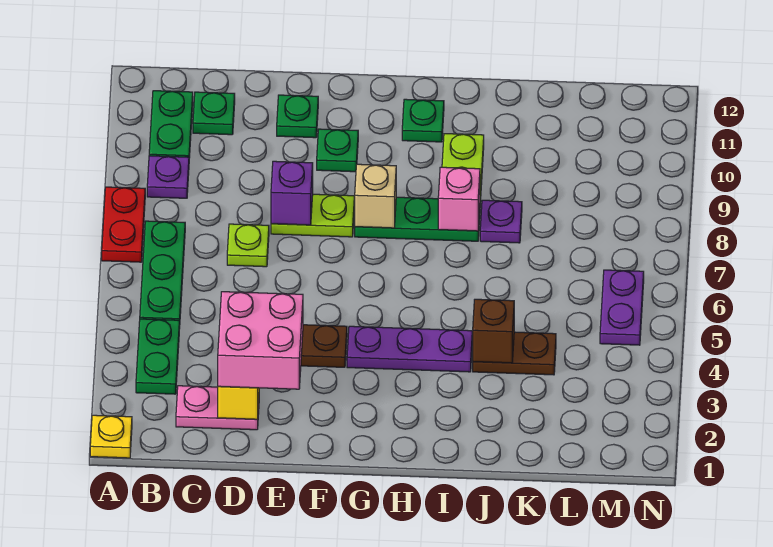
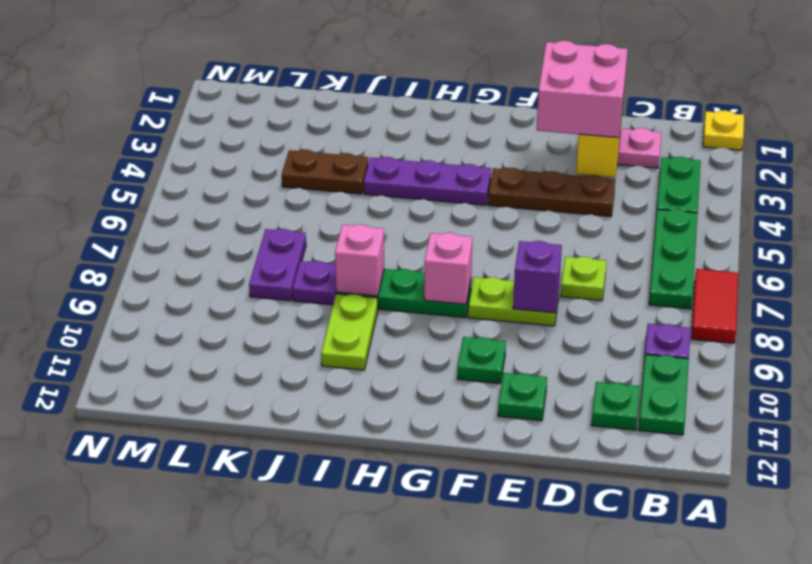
red 1x2 plate [102,187,145,262] -> red 1x2 tile [691,269,738,343]
tan 1x1 brick [355,164,396,228] -> pink 1x1 brick [424,233,472,304]
green 1x1 plate [402,99,444,142] -> none
brown 1x1 brick [473,299,514,363] -> none
purple 1x2 plate [600,270,644,345] -> purple 1x2 plate moved to [249,229,306,301]

